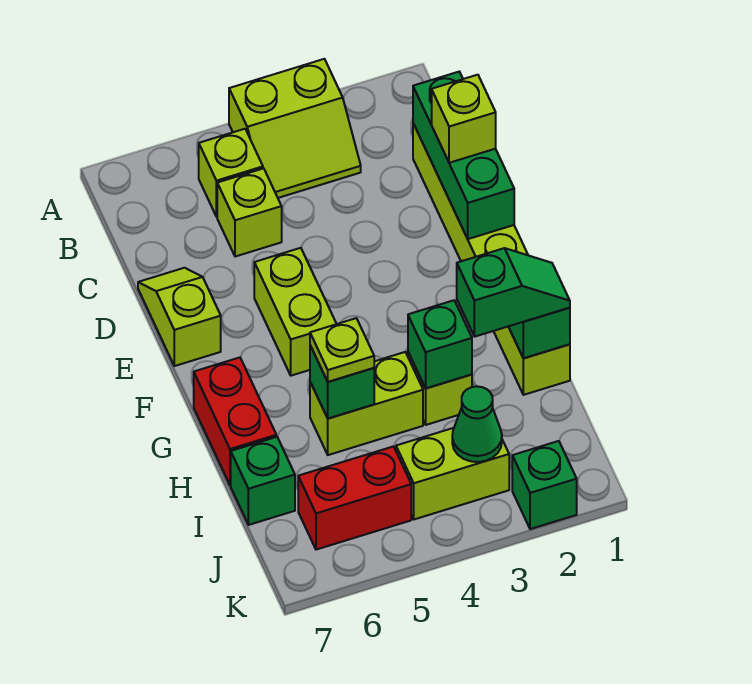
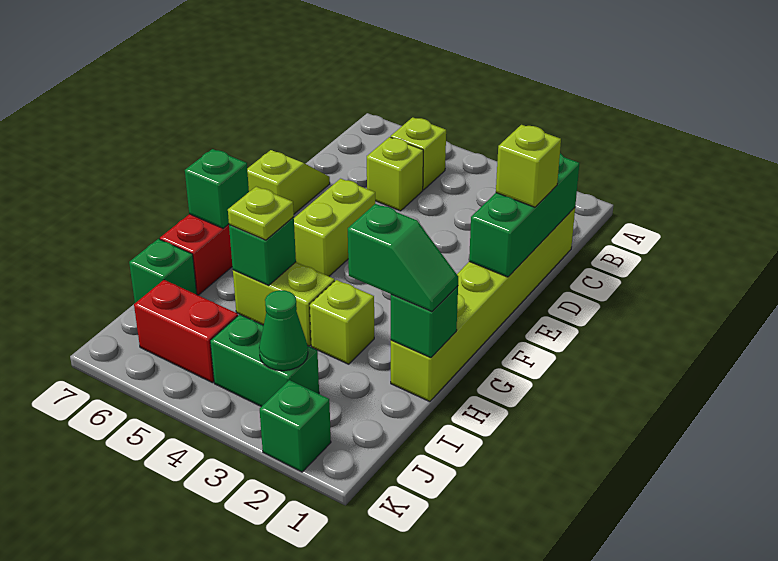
lime 2x2 slope [229,59,361,198] -> none
green 1x1 brick [408,300,472,388] -> green 1x1 brick moved to [185,149,249,228]
lime 1x2 brick [396,428,509,519] -> green 1x2 brick [210,315,319,407]

